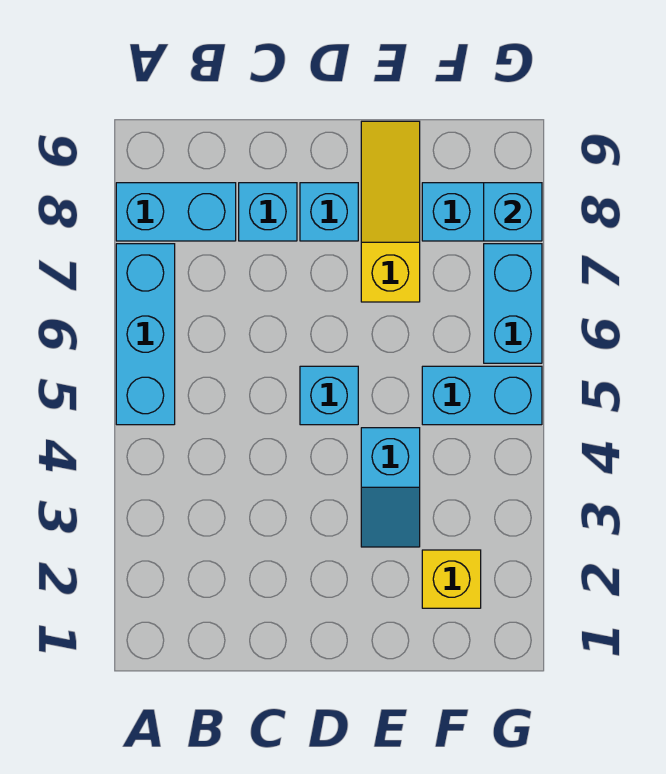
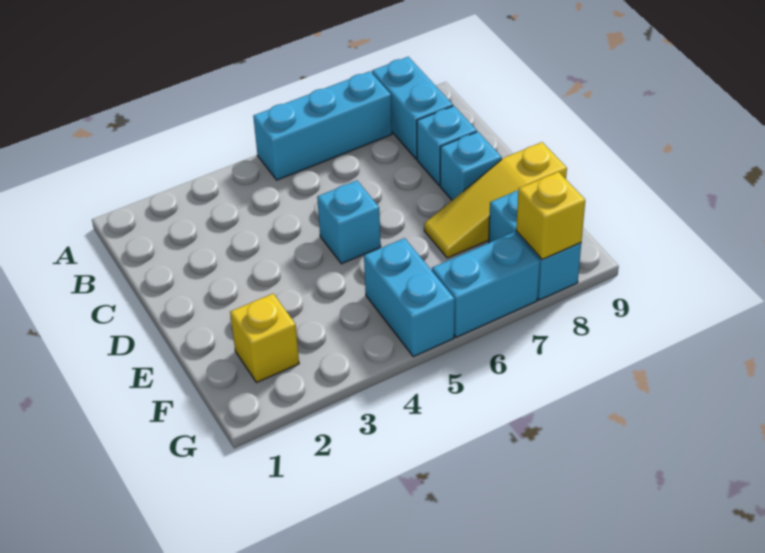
cyan 1x2 slope [361,428,420,547] -> none
yellow 1x3 slope [361,121,420,302] -> yellow 1x3 slope turned to [424,142,567,258]
cyan 1x1 brick [484,183,542,241] -> yellow 1x1 brick [516,172,585,259]

